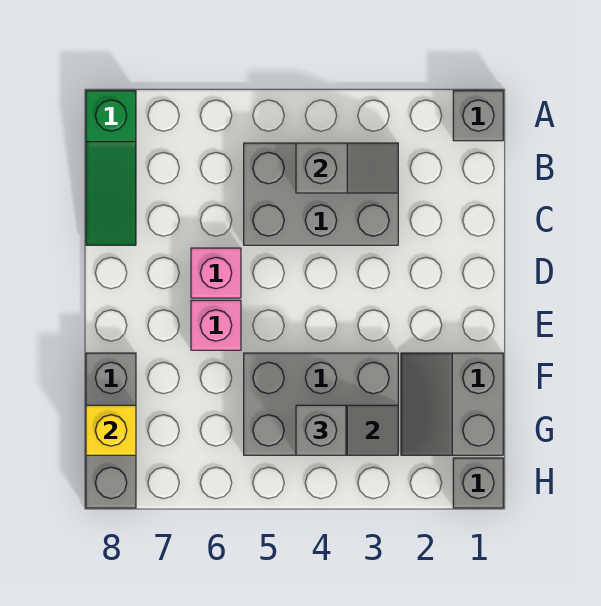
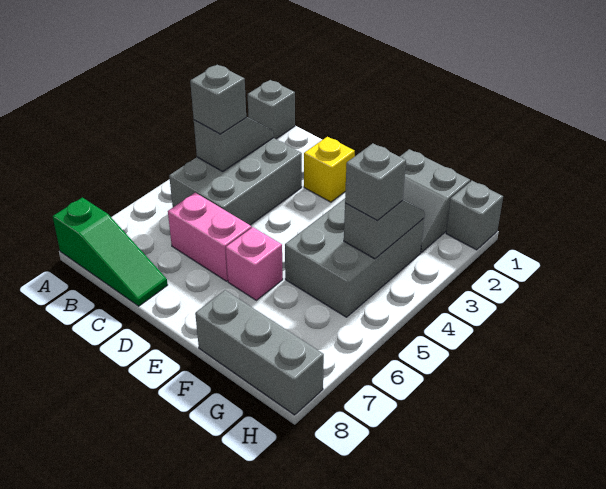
none -> grey 1x1 brick [190,65,246,134]
pink 1x1 brick [191,248,241,298] -> pink 1x2 brick [168,193,252,281]
yellow 1x1 brick [86,405,136,455] -> yellow 1x1 brick moved to [304,137,355,202]

